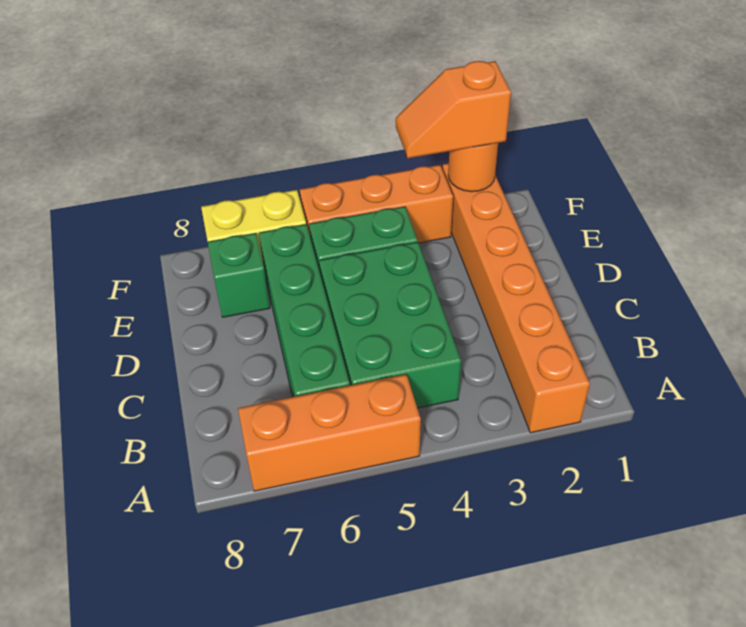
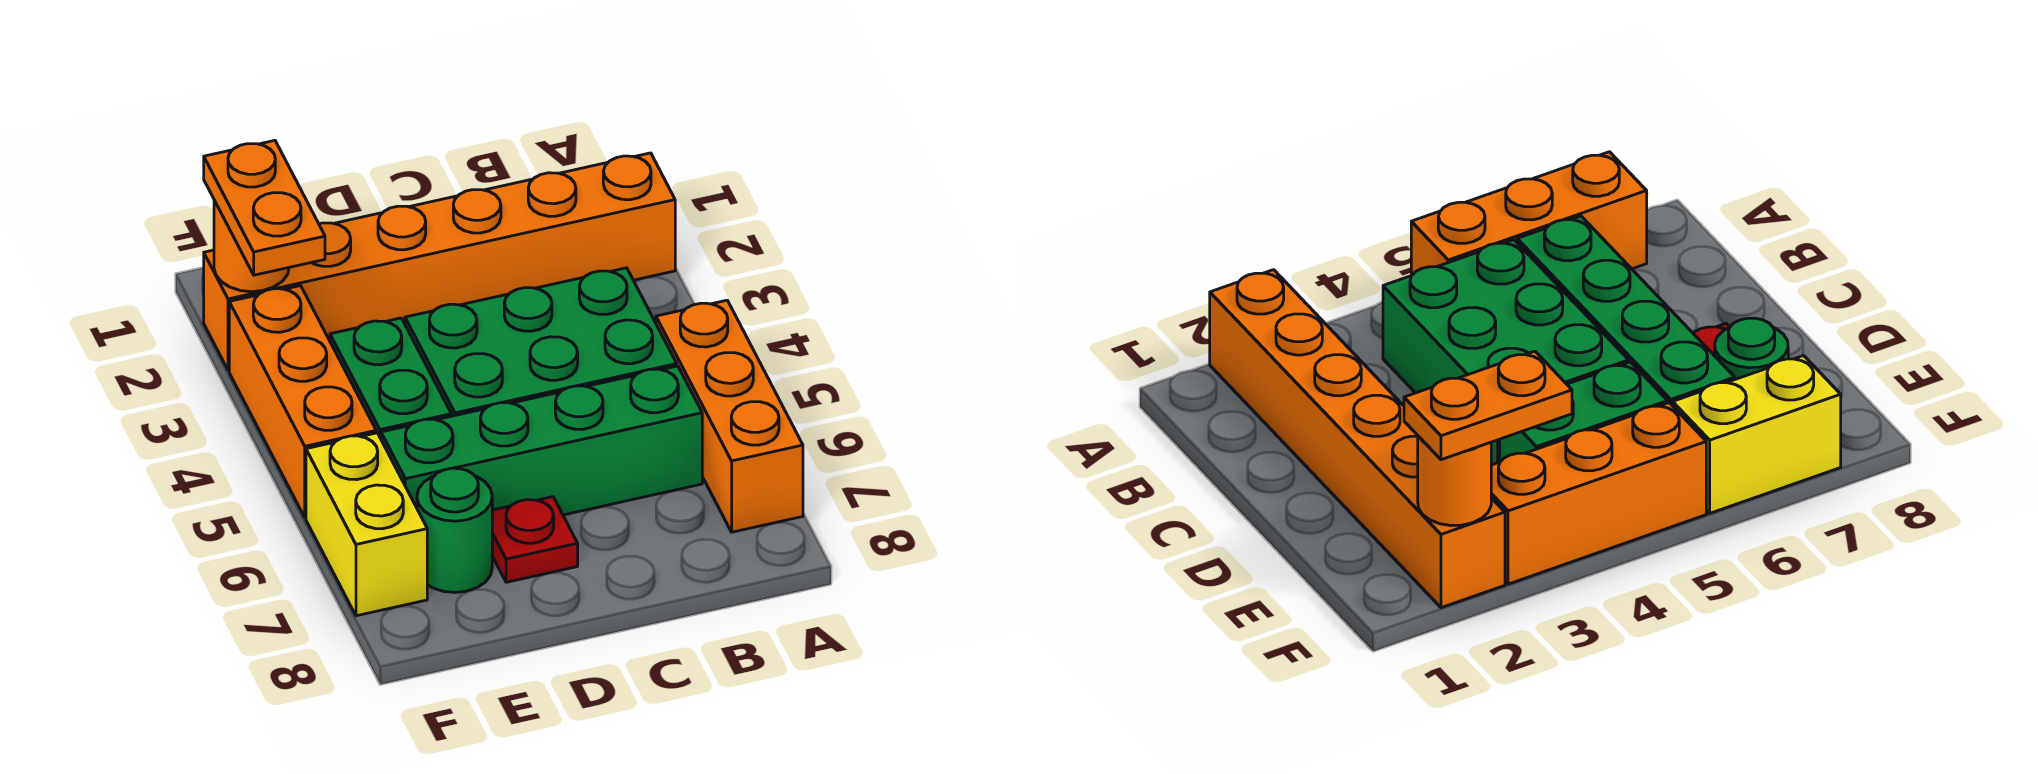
none -> red 1x1 plate [492,497,578,582]
green 1x1 brick [208,233,270,317] -> green 1x1 round brick [417,468,492,593]
orange 1x2 slope [396,61,511,158] -> orange 1x2 plate [204,141,325,275]

